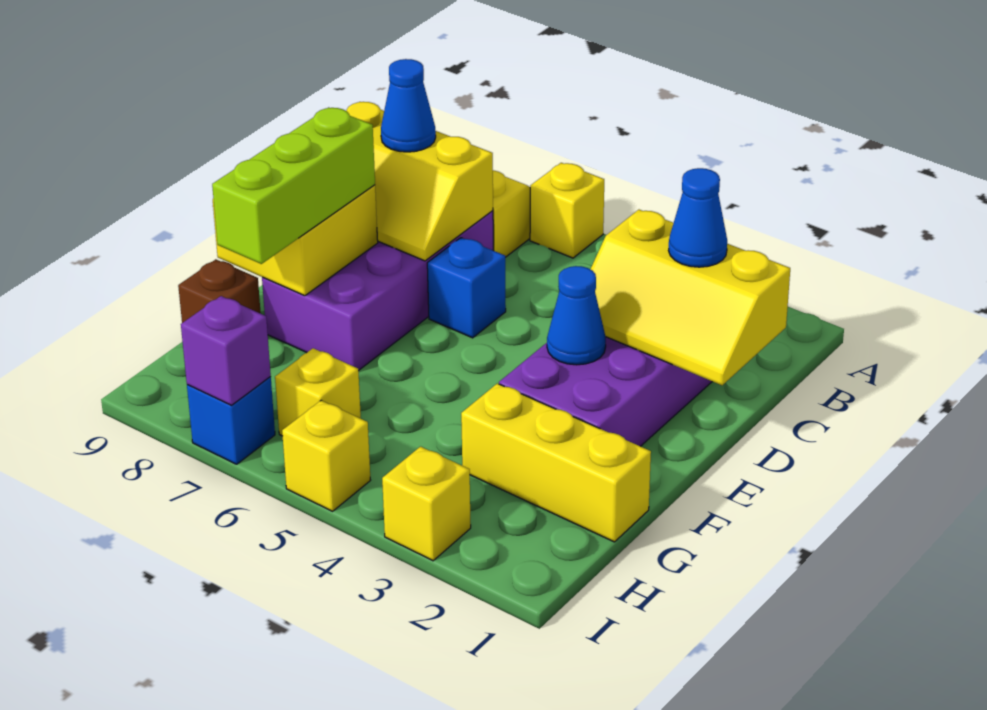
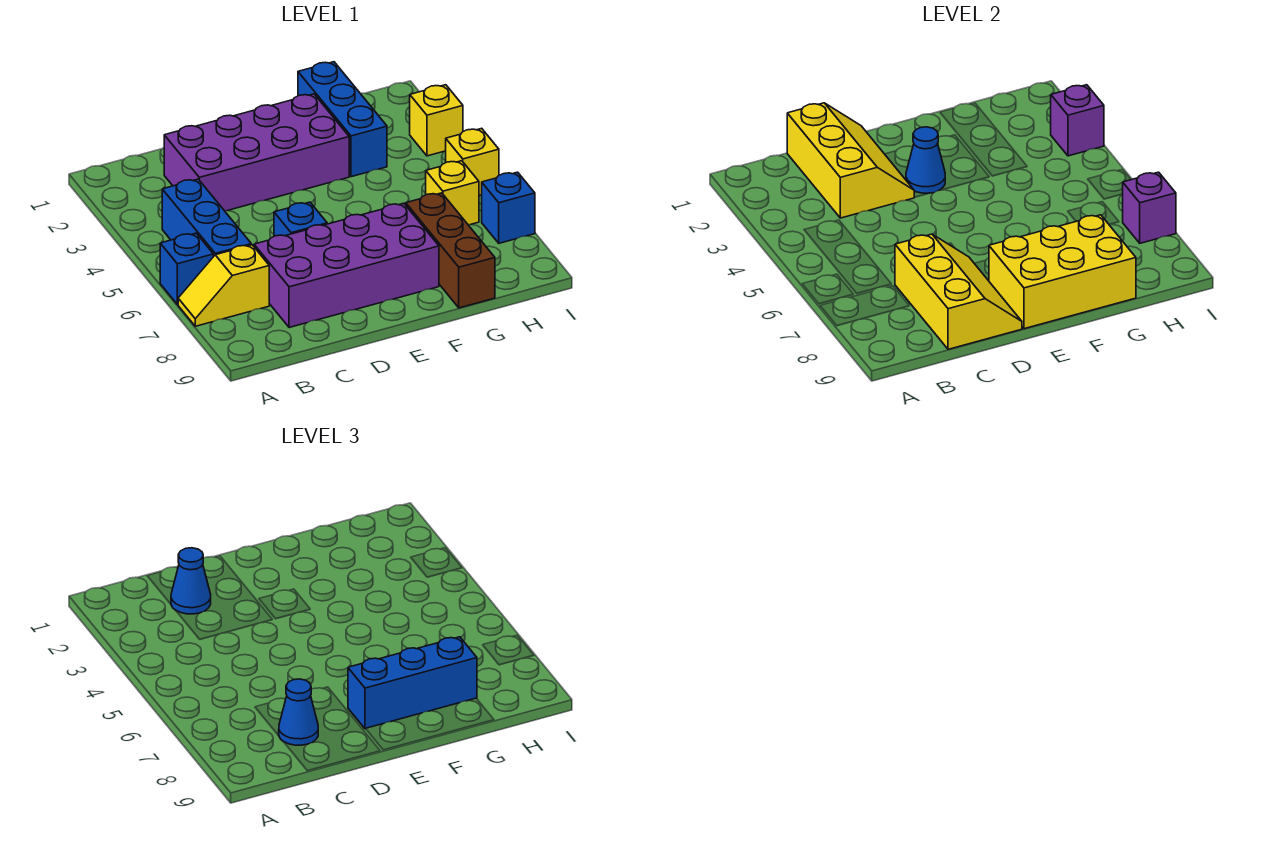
yellow 1x1 brick [530,163,604,258] -> blue 1x1 brick [160,233,213,304]
none -> blue 1x3 brick [162,179,251,257]
yellow 2x2 brick [213,185,378,296] -> yellow 2x3 brick [989,215,1136,329]
lime 1x3 brick [212,107,375,264] -> blue 1x3 brick [348,637,477,729]
yellow 1x3 brick [461,383,651,542] -> blue 1x3 brick [298,62,387,177]
brown 1x1 brick [178,259,261,323] -> brown 1x3 brick [406,193,495,308]
none -> purple 1x1 brick [1051,85,1104,156]

